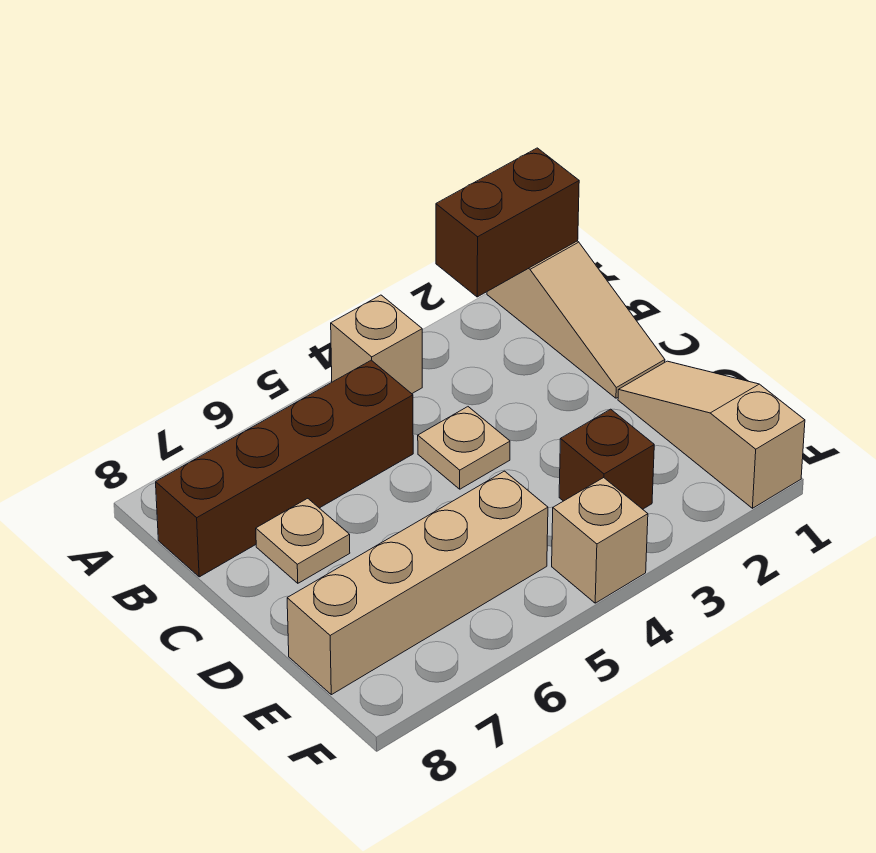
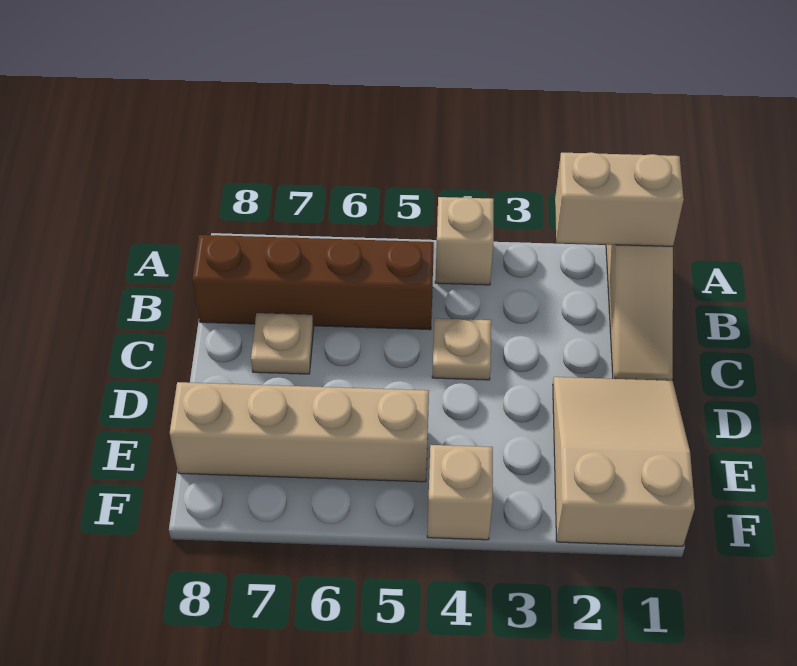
brown 1x2 brick [436,148,579,297] -> tan 1x2 brick [555,152,684,246]
tan 1x3 slope [618,361,805,508] -> tan 2x3 slope [553,377,695,546]
brown 1x1 brick [559,409,654,509] -> none

